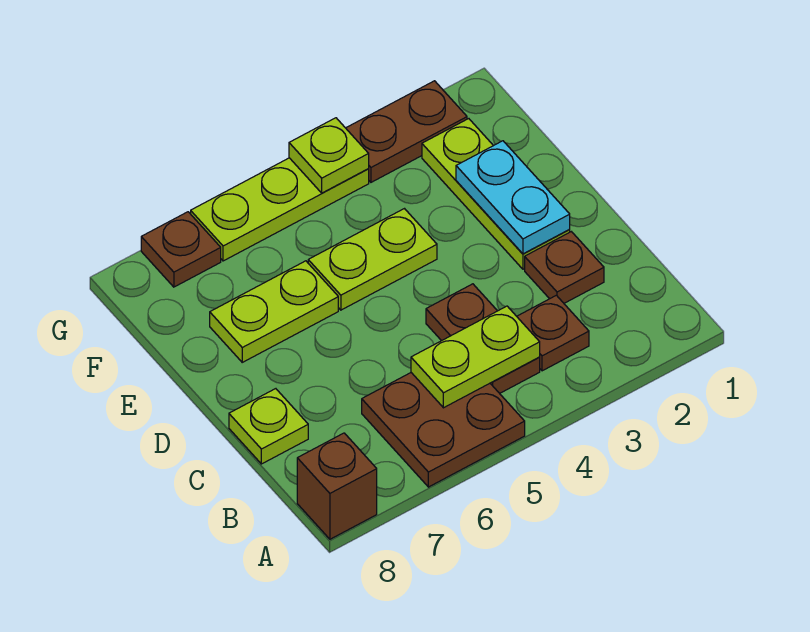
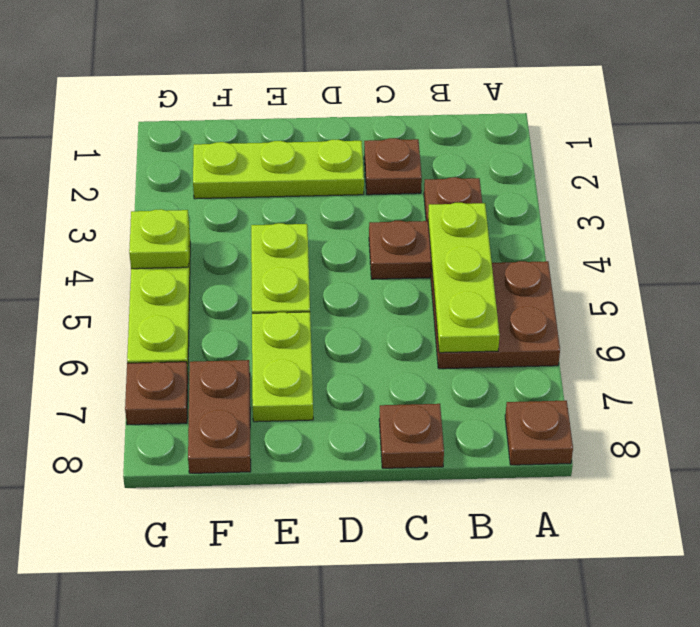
brown 1x1 brick [297,433,377,539] -> brown 1x1 plate [505,401,573,465]
lime 1x2 plate [411,306,540,408] -> lime 1x3 plate [428,203,500,353]
lime 1x1 plate [229,389,308,464] -> brown 1x1 plate [379,404,444,468]
cyan 1x2 plate [456,141,570,254] -> none
brown 1x2 plate [346,81,467,182] -> brown 1x2 plate moved to [188,360,251,473]

